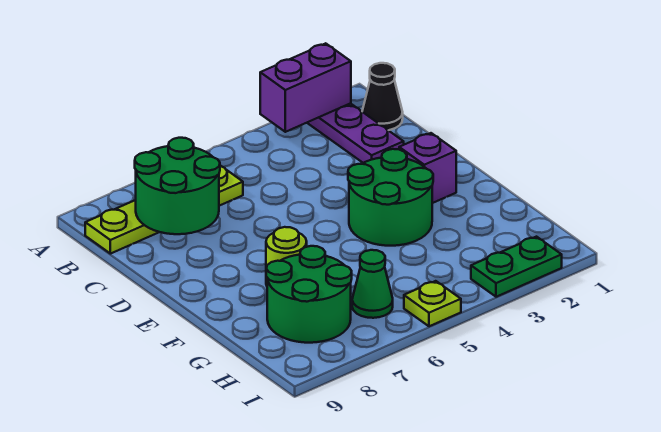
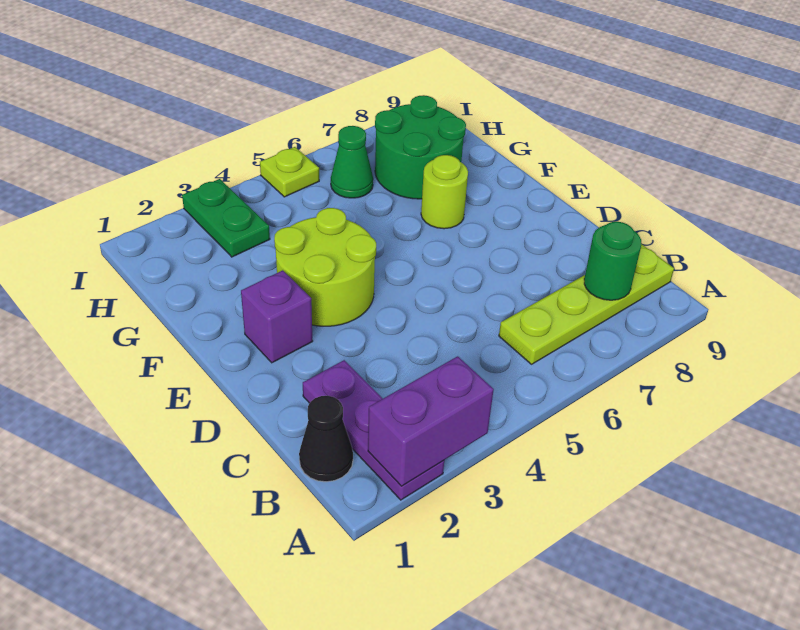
green 2x2 round brick [135,138,220,234] -> green 1x1 round brick [584,222,641,300]
green 2x2 round brick [348,149,433,246] -> lime 2x2 round brick [274,208,376,326]
green 1x2 plate [471,237,562,297] -> green 1x2 plate turned to [182,179,270,257]

